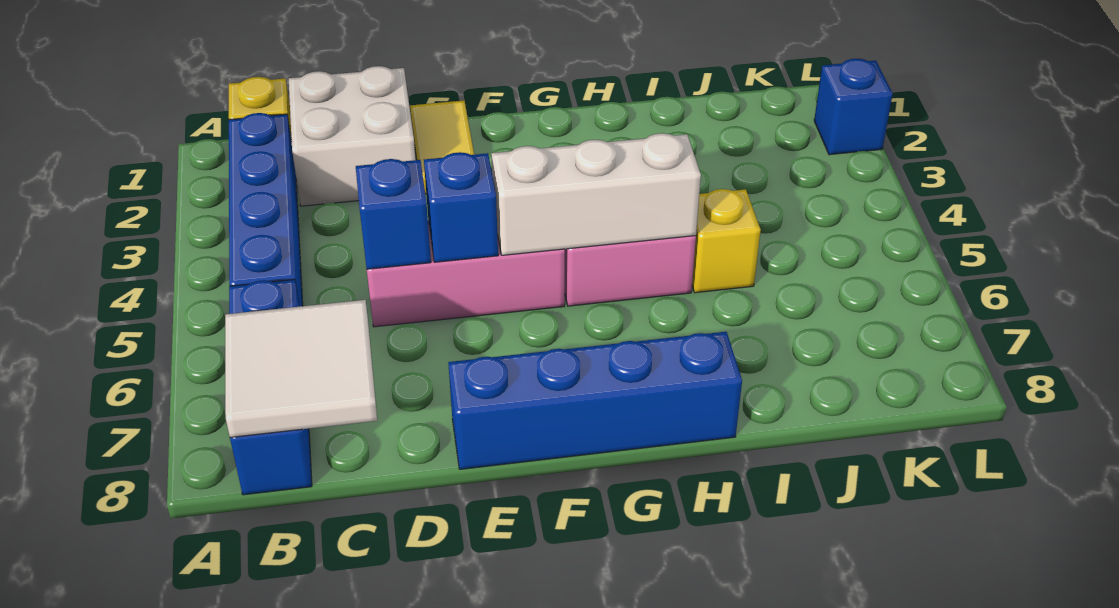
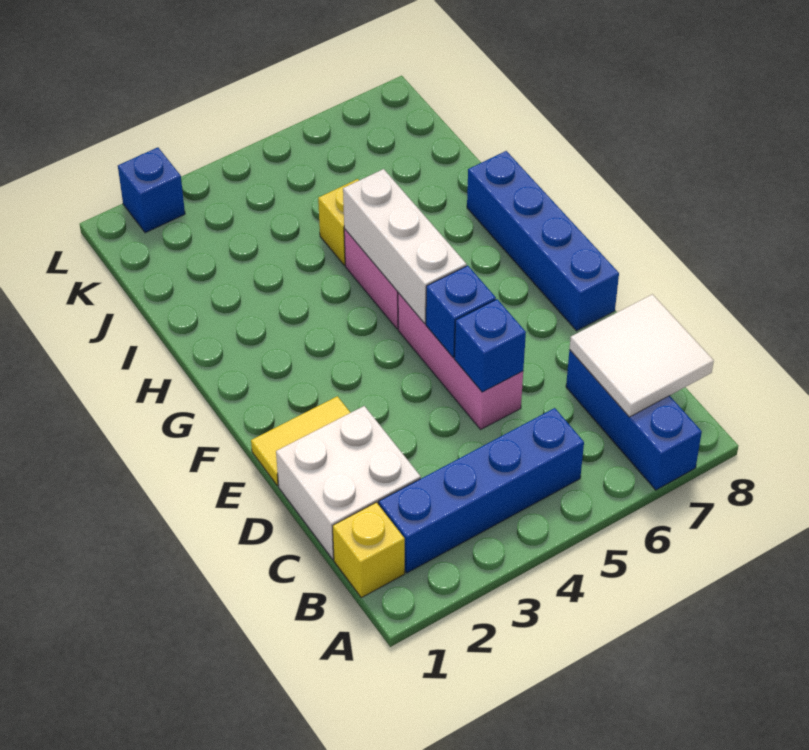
blue 1x3 brick [229,280,312,495] -> blue 1x3 brick turned to [566,350,702,490]

